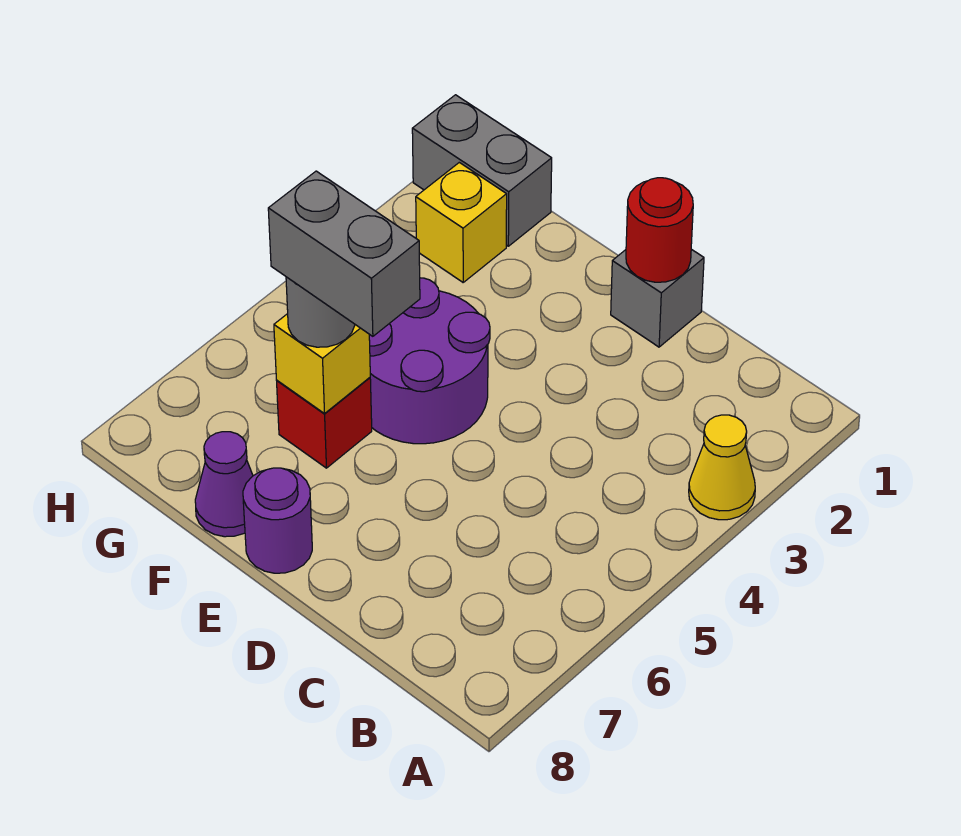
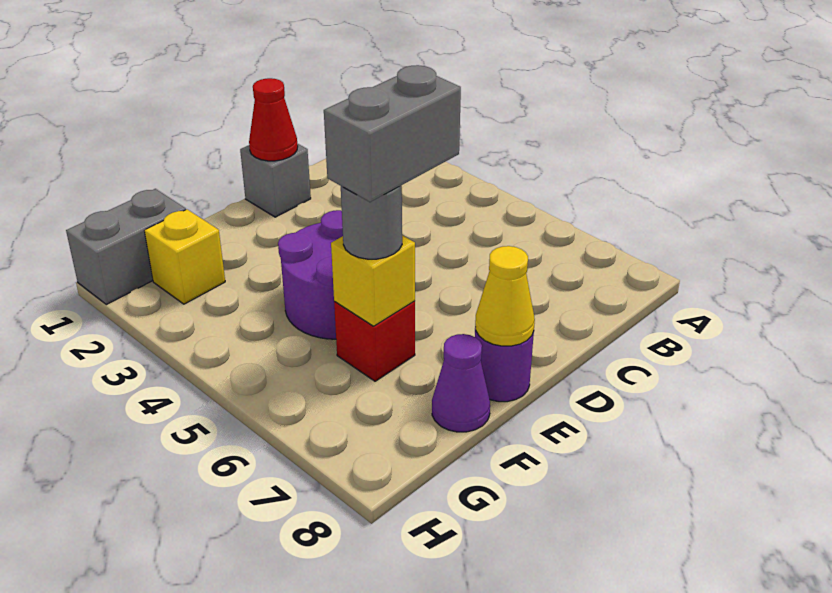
yellow 1x1 cone [689,415,755,520] -> yellow 1x1 cone moved to [475,246,535,346]
red 1x1 round brick [626,178,693,282] -> red 1x1 cone [249,78,298,161]

